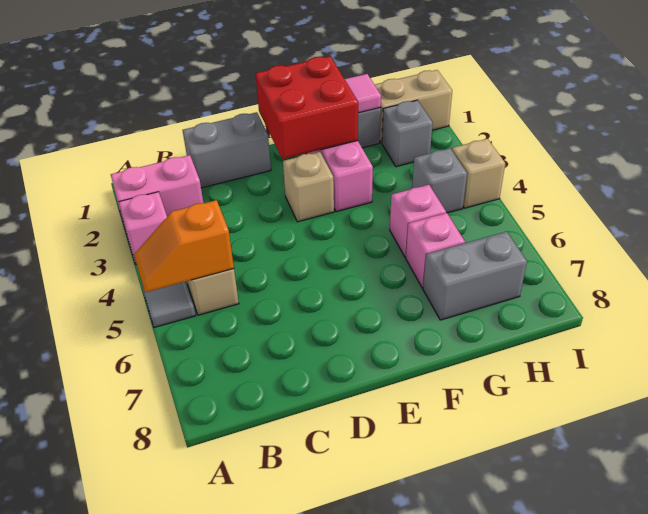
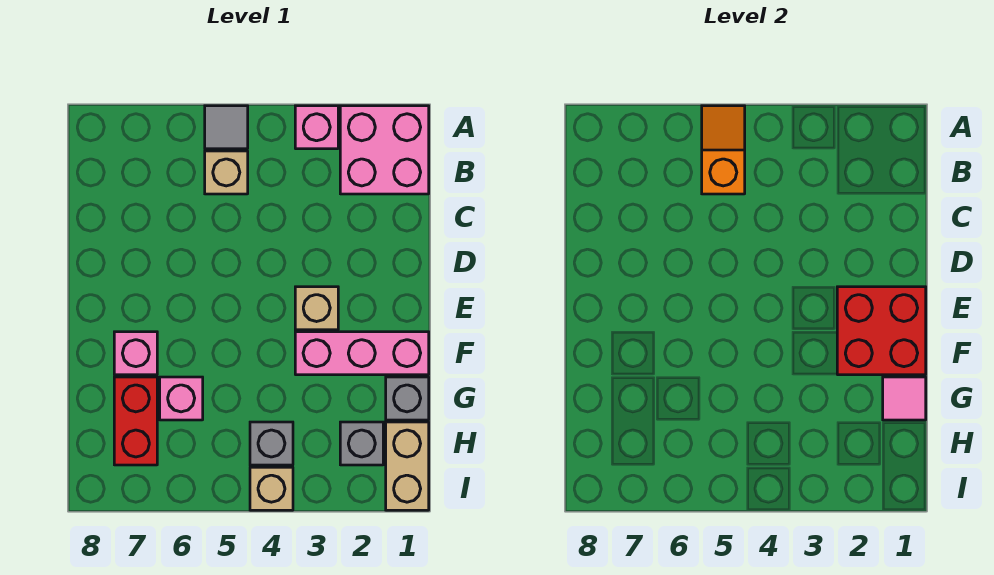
pink 1x2 brick [111,155,203,223] -> pink 2x2 brick [340,106,429,194]
grey 1x2 brick [183,112,271,188] -> none
pink 1x1 brick [390,185,446,257] -> pink 1x1 brick moved to [114,332,157,375]
grey 1x2 brick [423,231,527,320] -> red 1x2 brick [114,377,157,465]

